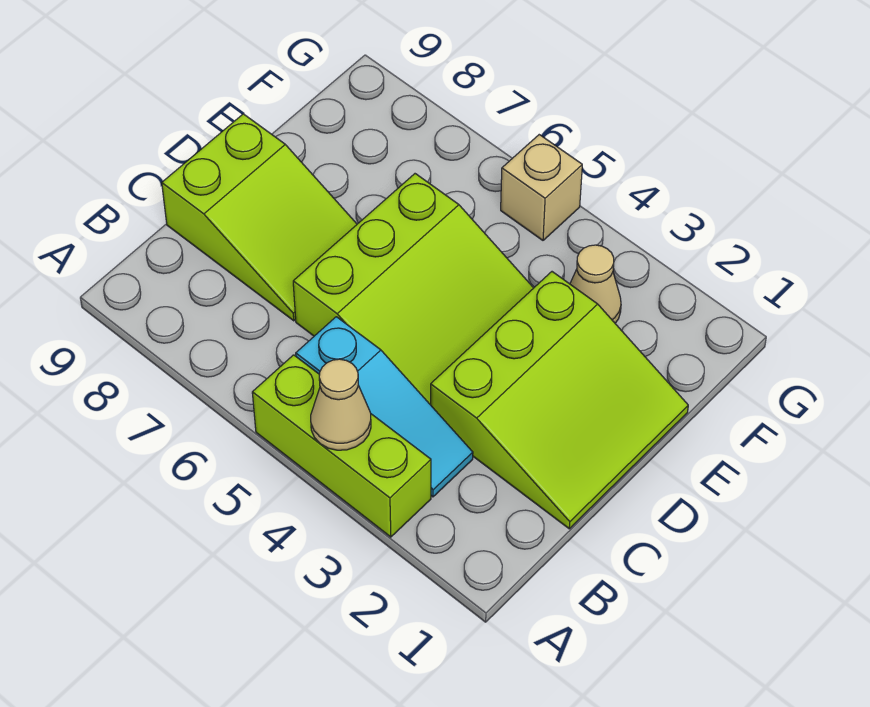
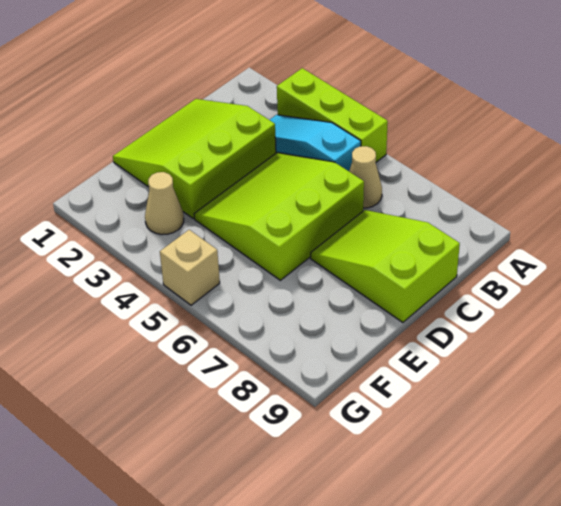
tan 1x1 cone [311,359,371,450] -> tan 1x1 cone moved to [349,146,382,208]

